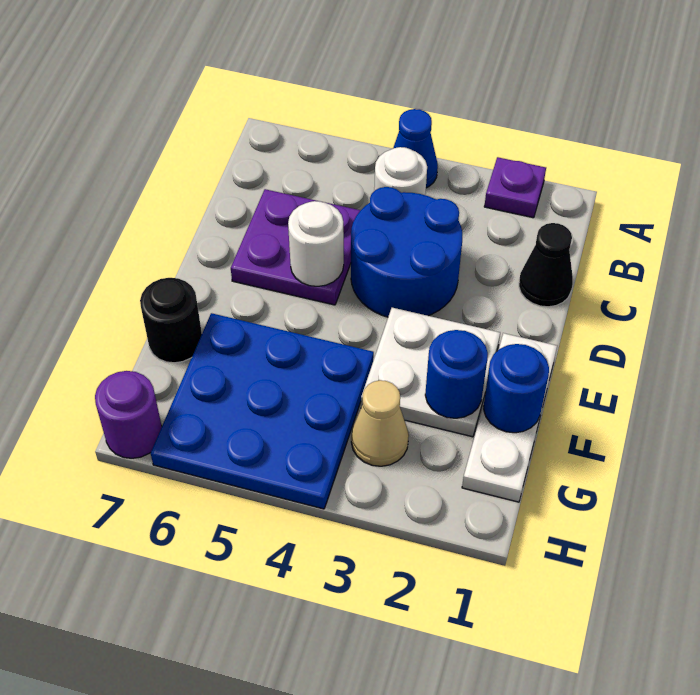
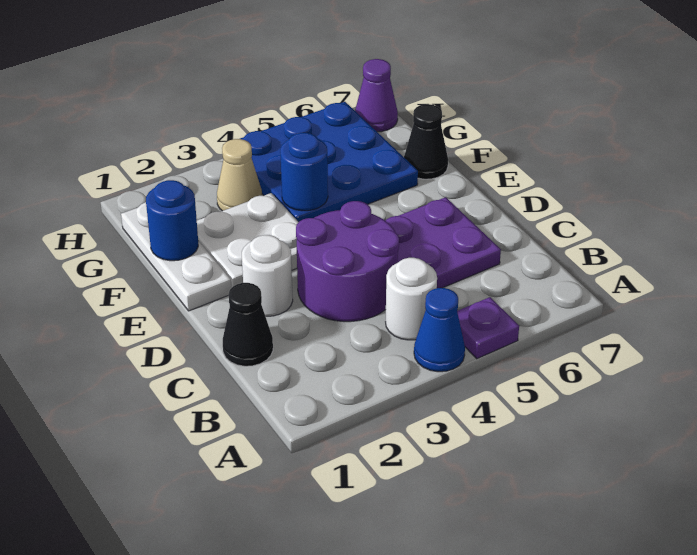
purple 1x1 plate [484,157,546,218] -> purple 1x1 plate moved to [457,297,519,359]
blue 2x2 round brick [351,187,462,317] -> purple 2x2 round brick [296,201,399,322]
white 1x1 round brick [288,201,344,286] -> white 1x1 round brick moved to [242,235,293,316]
blue 1x1 round brick [425,330,488,418] -> blue 1x1 round brick moved to [280,133,328,211]
black 1x1 round brick [140,278,202,363] -> black 1x1 cone [404,104,448,179]
purple 1x1 round brick [95,371,162,458] -> purple 1x1 cone [355,59,398,132]

